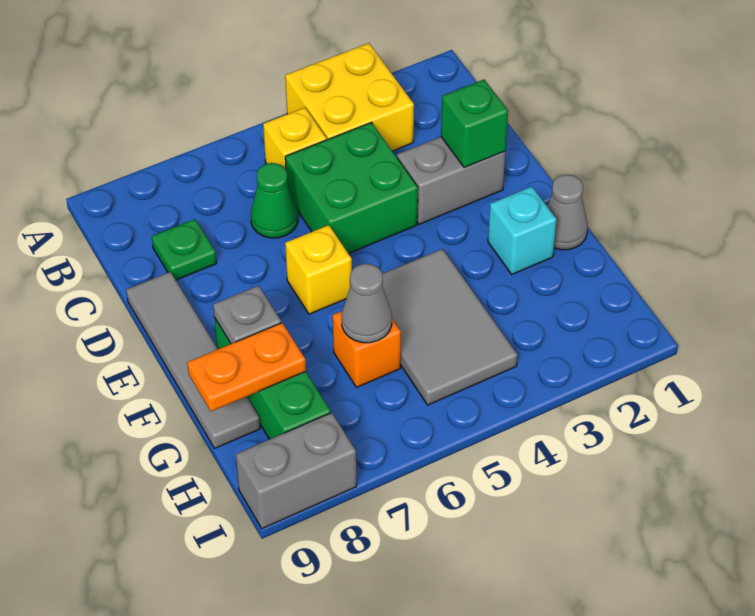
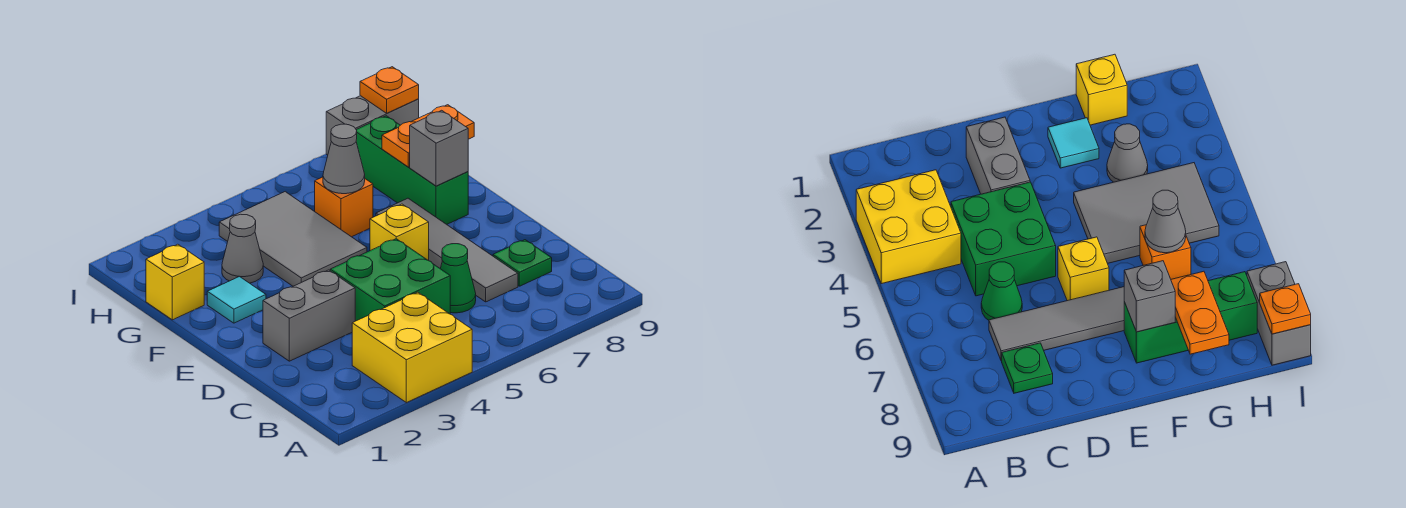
yellow 1x1 brick [263,108,327,169] -> yellow 1x1 brick moved to [146,244,204,320]
green 1x1 brick [441,80,508,168] -> none
grey 1x4 tile [126,272,260,448] -> grey 1x4 tile moved to [376,198,518,302]
grey 1x1 cone [547,175,588,250] -> grey 1x1 cone moved to [222,214,263,283]
cyan 1x1 brick [488,187,557,274] -> cyan 1x1 tile [207,276,266,323]
grey 1x1 plate [213,286,281,344] -> grey 1x1 brick [410,110,468,186]
none -> orange 1x1 plate [360,67,419,113]

